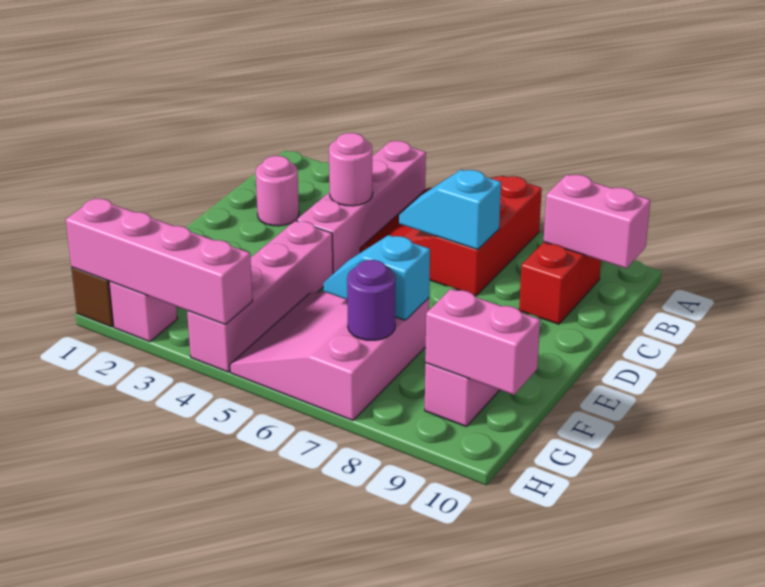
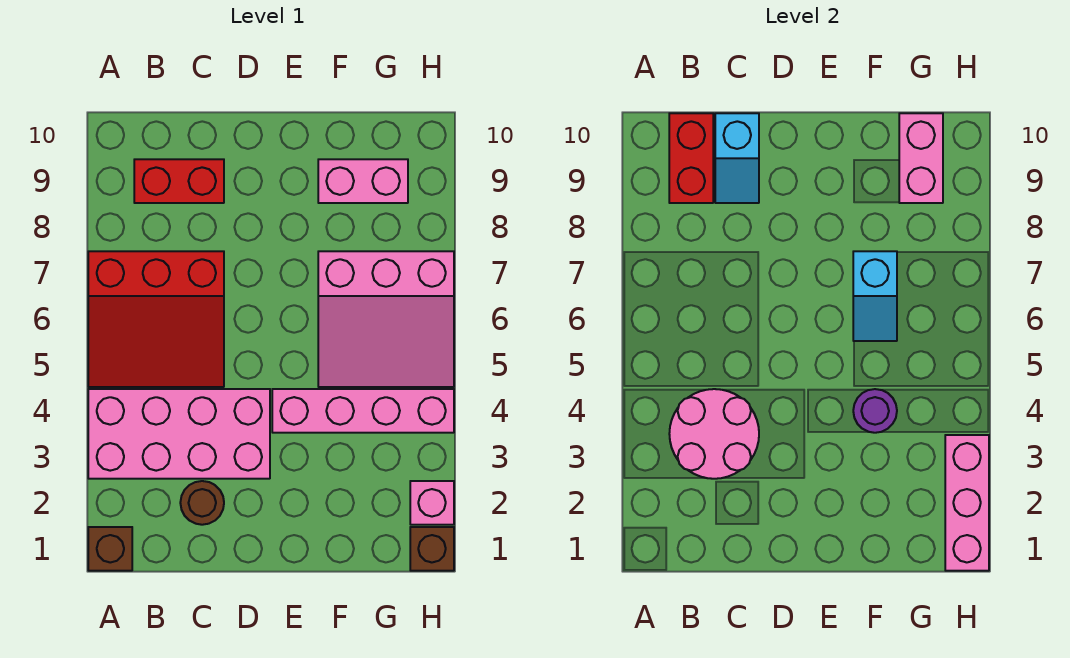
none -> brown 1x1 brick [88,527,132,571]
pink 1x4 brick [297,141,426,274] -> pink 2x4 brick [88,389,270,479]
pink 1x2 brick [543,175,650,268] -> red 1x2 brick [669,113,713,203]
pink 1x1 round brick [256,156,299,226] -> brown 1x1 round brick [180,481,224,525]
pink 1x1 round brick [329,133,373,206] -> pink 2x2 round brick [669,389,759,479]
cyan 1x2 slope [399,170,501,250] -> cyan 1x2 slope moved to [715,113,759,203]
purple 1x1 round brick [347,260,396,340] -> purple 1x1 round brick moved to [853,389,897,433]
pink 1x4 brick [66,198,253,324] -> pink 1x3 brick [945,435,989,571]

